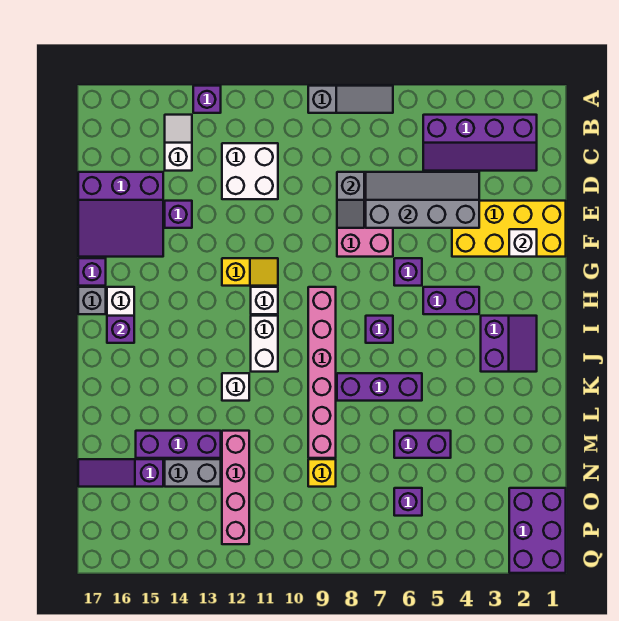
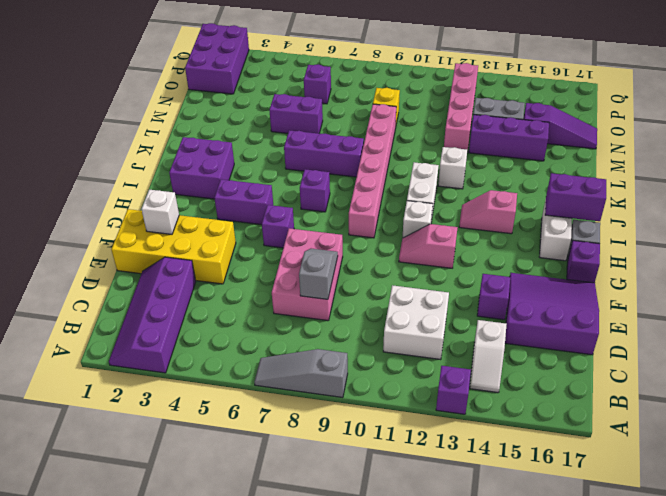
purple 2x4 slope [423,115,537,171] -> purple 2x4 slope turned to [109,257,196,373]
grey 2x4 slope [366,172,479,228] -> none
yellow 1x2 slope [222,258,278,286] -> pink 1x2 slope [399,224,458,268]
purple 2x2 slope [481,316,537,372] -> purple 2x2 brick [169,137,234,199]
none -> pink 1x2 slope [459,190,517,234]
purple 1x1 brick [107,316,134,343] -> purple 1x2 brick [545,173,606,221]

